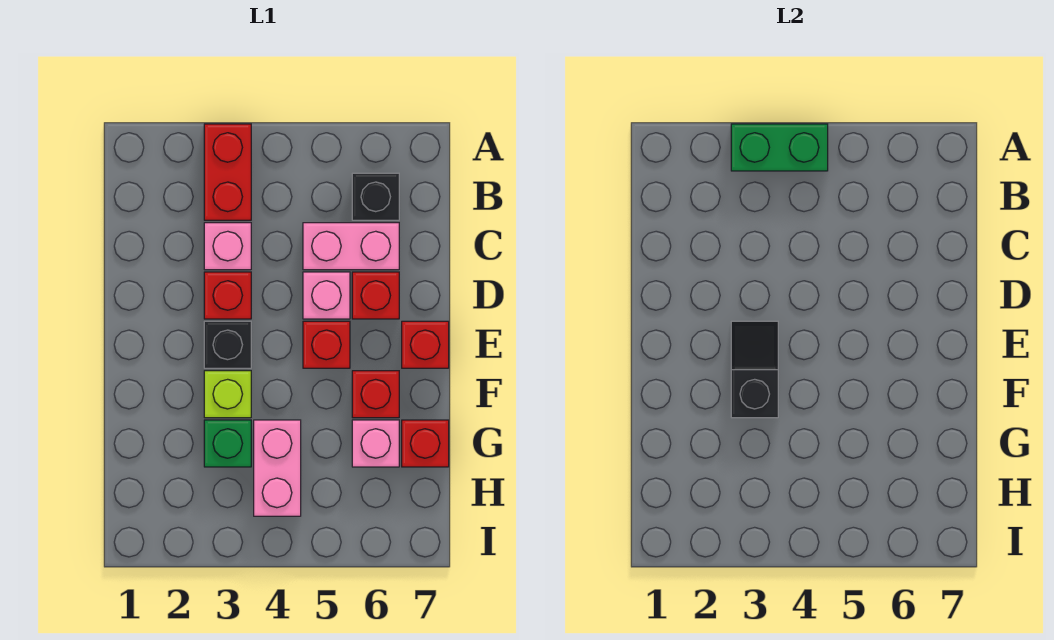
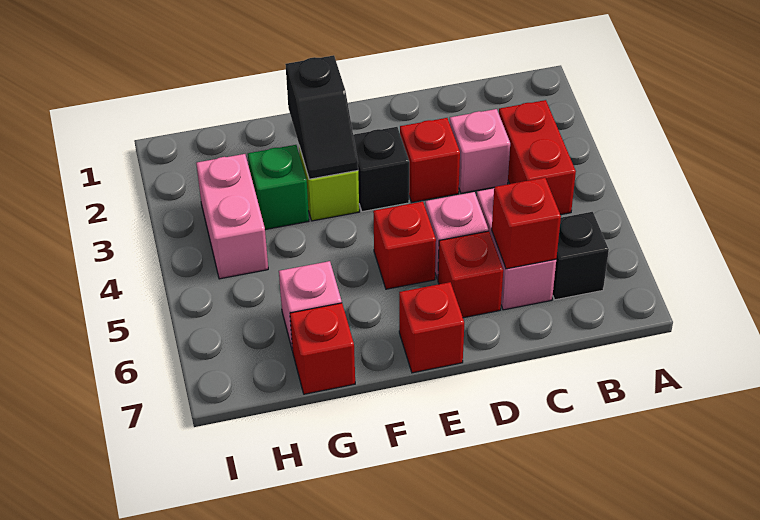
red 1x2 brick [204,124,251,220] -> red 1x2 brick turned to [499,100,576,215]
green 1x2 brick [731,124,828,171] -> none
black 1x2 slope [731,321,778,418] -> black 1x2 slope turned to [285,55,358,179]
red 1x1 brick [352,371,399,418] -> red 1x1 brick moved to [492,178,561,269]
pink 1x2 brick [254,420,301,516] -> pink 1x2 brick turned to [196,154,268,279]

